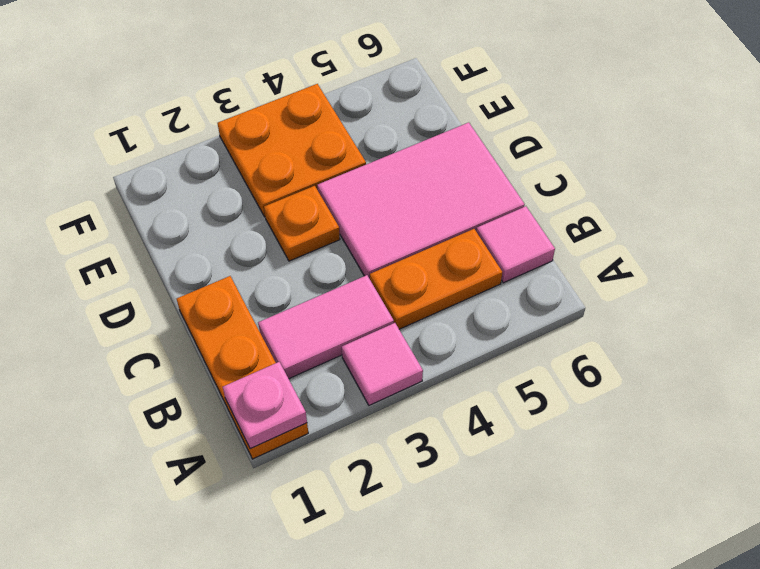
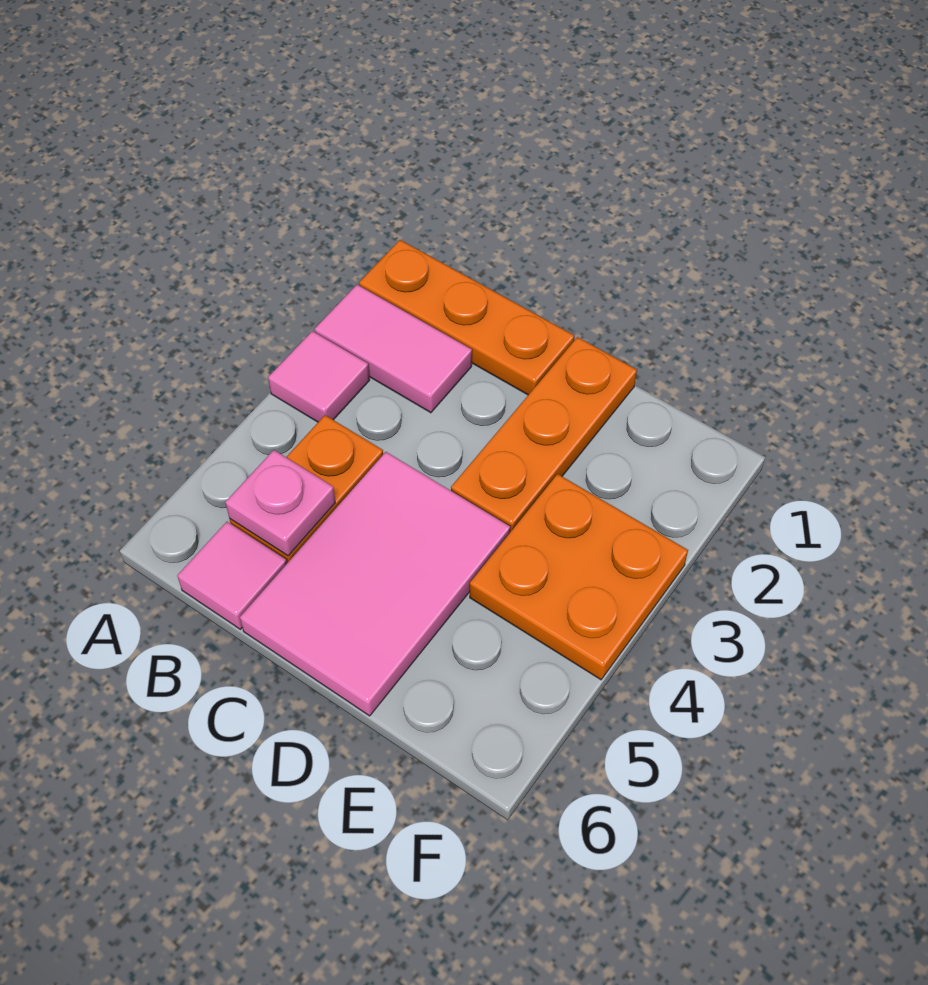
pink 1x1 plate [223,362,307,449] -> pink 1x1 plate moved to [225,450,335,556]
pink 1x2 tile [258,275,394,379] -> pink 1x2 tile turned to [315,285,472,413]
orange 1x1 plate [264,186,340,261] -> orange 1x3 plate [451,337,637,532]

